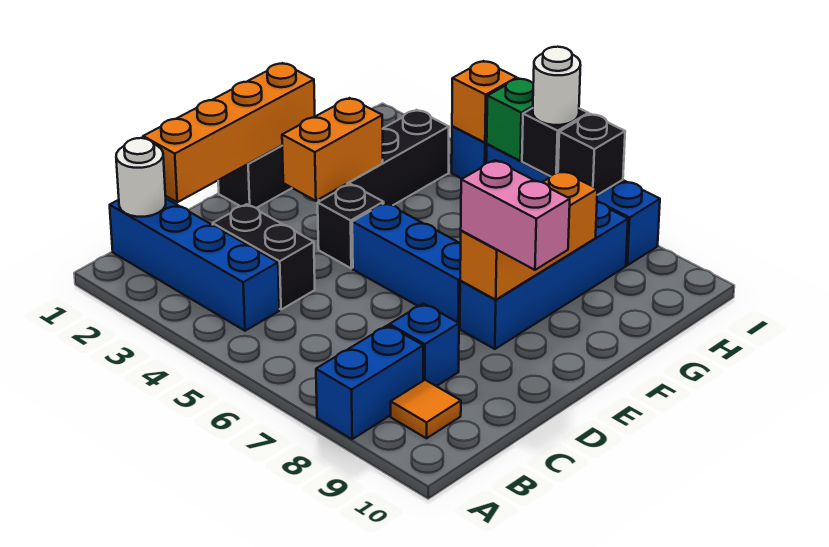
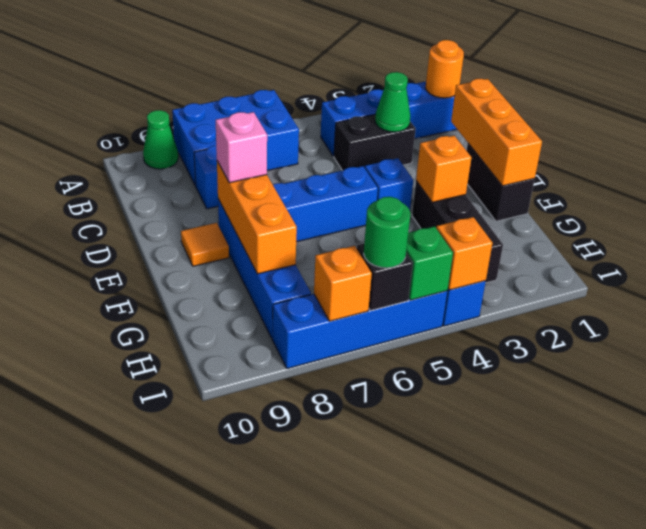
blue 1x2 brick [316,325,423,439] -> blue 2x3 brick [172,90,299,186]
none -> green 1x1 cone [143,110,178,169]
white 1x1 round brick [116,138,166,217] -> orange 1x1 round brick [426,40,464,98]
orange 1x1 tile [391,380,461,438] -> orange 1x1 tile moved to [181,223,229,266]
orange 1x4 brick [143,63,315,202] -> orange 1x3 brick [451,79,542,186]
none -> green 1x1 cone [375,72,410,132]
orange 1x2 brick [282,98,383,201] -> orange 1x1 brick [416,136,472,202]
black 1x1 brick [318,184,384,268] -> blue 1x1 brick [365,158,413,210]
pink 1x2 brick [461,160,570,270] -> pink 1x1 brick [216,112,267,183]
white 1x1 round brick [533,47,581,125] -> green 1x1 round brick [364,197,410,268]
black 1x1 brick [558,114,625,195] -> orange 1x1 brick [314,246,372,321]

